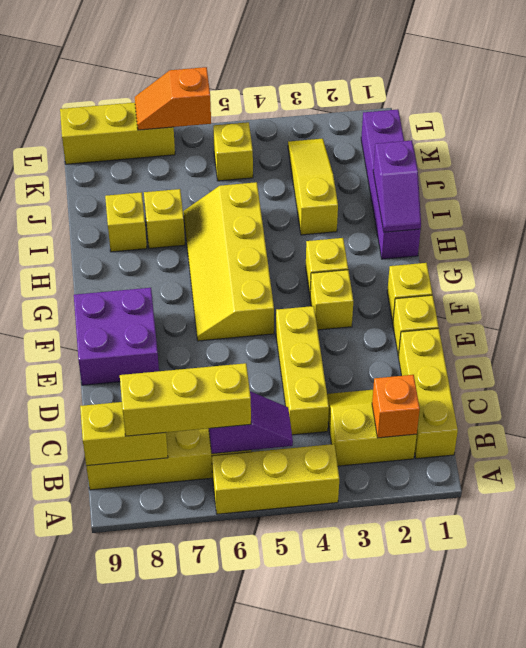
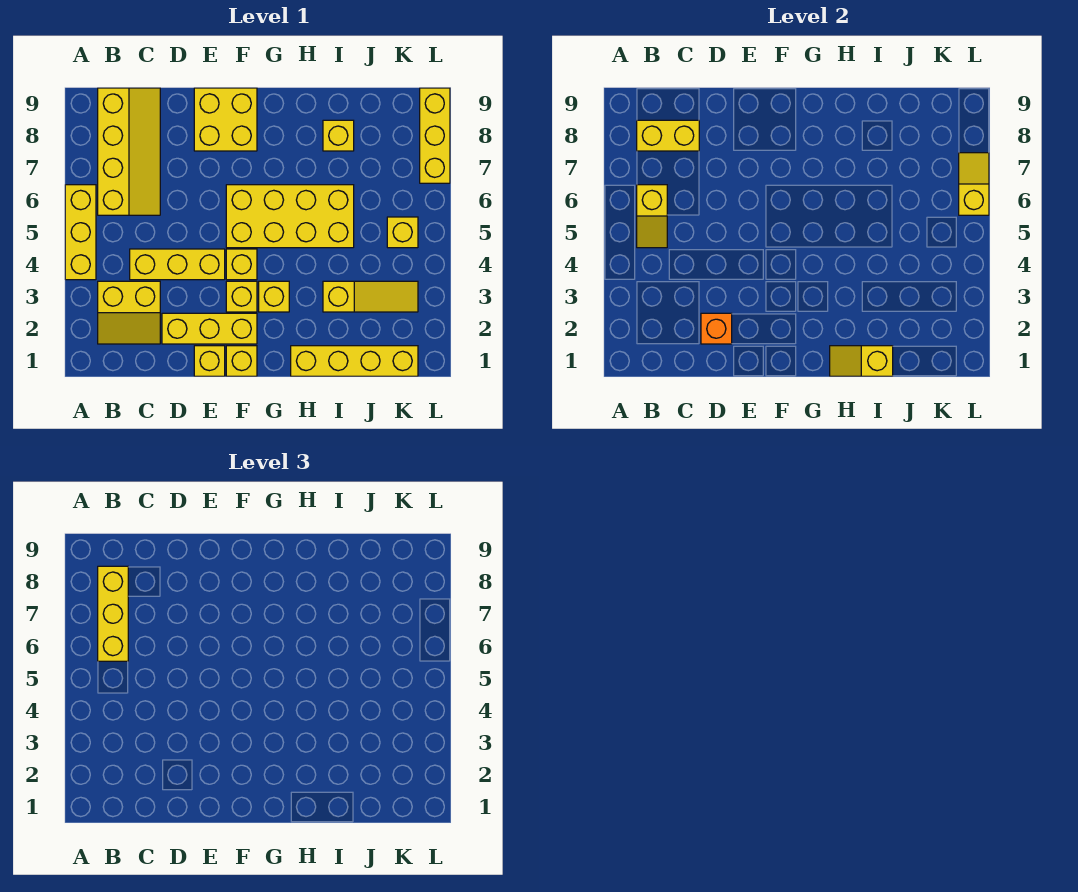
yellow 1x3 brick [398,328,458,459] -> yellow 1x3 brick moved to [162,313,257,344]
yellow 2x2 slope [327,390,417,466] -> yellow 2x2 slope turned to [98,281,160,344]
orange 1x1 brick [372,375,420,438] -> orange 1x1 brick moved to [701,313,732,344]
purple 1x2 slope [209,391,293,454] -> yellow 1x2 slope [637,185,667,248]
yellow 1x2 brick [80,402,168,466] -> yellow 1x2 brick turned to [637,120,699,151]
purple 2x2 brick [74,288,159,385] -> yellow 2x2 brick [194,88,257,151]
yellow 2x4 slope [183,182,274,341] -> yellow 2x4 brick [226,185,354,248]
purple 1x4 brick [361,109,421,259] -> yellow 1x4 brick [291,346,418,376]
purple 1x2 slope [373,140,421,232] -> yellow 1x2 slope [830,346,893,376]
yellow 1x1 brick [144,189,185,248] -> yellow 1x1 brick moved to [226,249,257,280]
orange 1x2 slope [135,67,211,130] -> yellow 1x2 slope [959,153,989,215]

